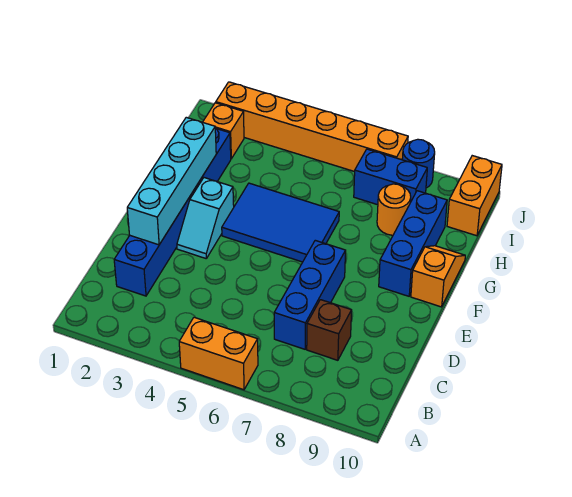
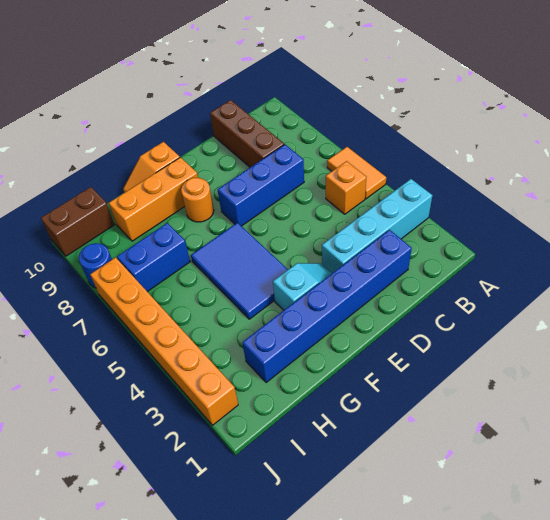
orange 1x2 brick [179,317,258,390] -> orange 1x2 tile [327,147,386,199]
brown 1x1 brick [307,300,352,360] -> brown 1x3 brick [210,100,284,167]
cyan 1x4 brick [127,117,216,245] -> cyan 1x4 brick moved to [322,179,432,273]
blue 1x3 brick [379,191,447,296] -> orange 1x3 brick [109,157,198,241]
orange 1x1 round brick [377,184,411,235] -> orange 1x1 round brick moved to [181,178,214,222]
orange 1x1 brick [203,103,244,159] -> orange 1x1 brick moved to [326,161,366,214]
blue 1x2 brick [354,149,427,205] -> blue 1x2 brick turned to [117,223,190,292]
orange 1x2 brick [447,156,502,236] -> brown 1x2 brick [41,187,114,256]

